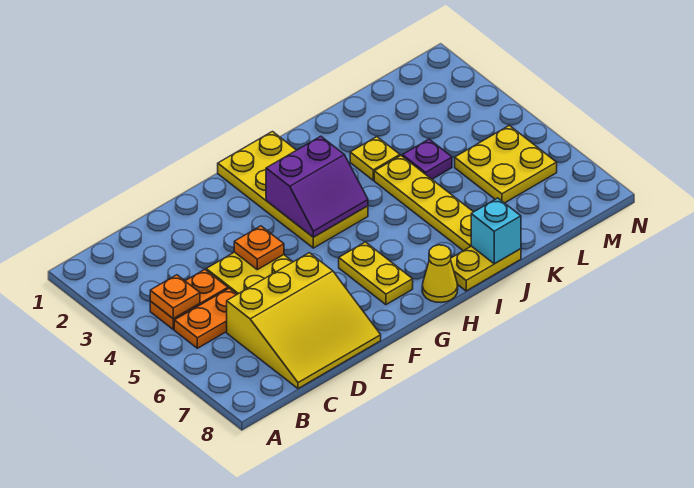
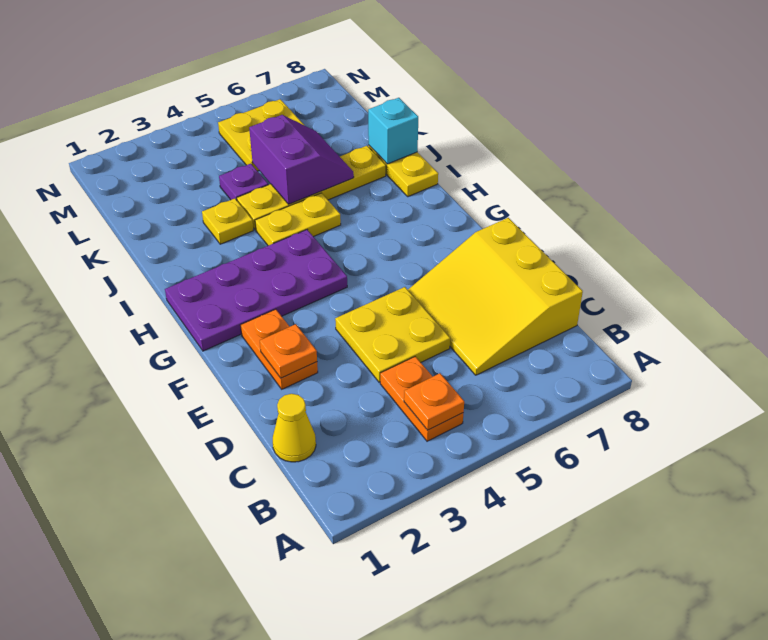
orange 1x2 plate [174,288,237,348] -> orange 1x2 plate moved to [240,309,318,389]
yellow 3x3 slope [227,253,381,389] -> yellow 3x3 slope turned to [408,218,583,375]
orange 1x1 plate [234,226,284,270] -> orange 1x1 plate moved to [260,324,317,378]
yellow 2x4 plate [218,132,368,248] -> purple 2x4 plate [165,230,347,351]
purple 2x2 slope [266,136,368,237] -> purple 2x2 slope moved to [249,115,354,204]
yellow 1x2 plate [339,242,413,305] -> yellow 1x2 plate moved to [255,193,341,246]
yellow 1x1 cone [422,245,458,303] -> yellow 1x1 cone moved to [273,394,316,462]

